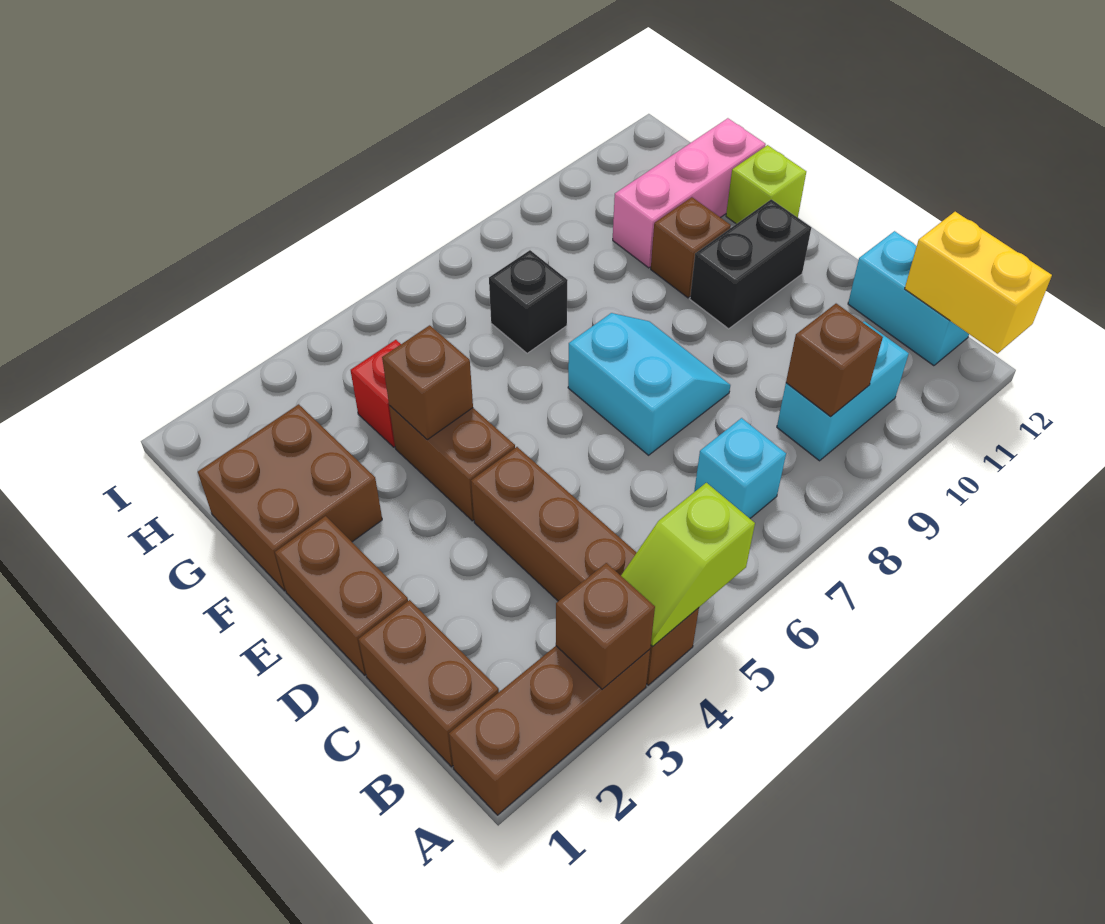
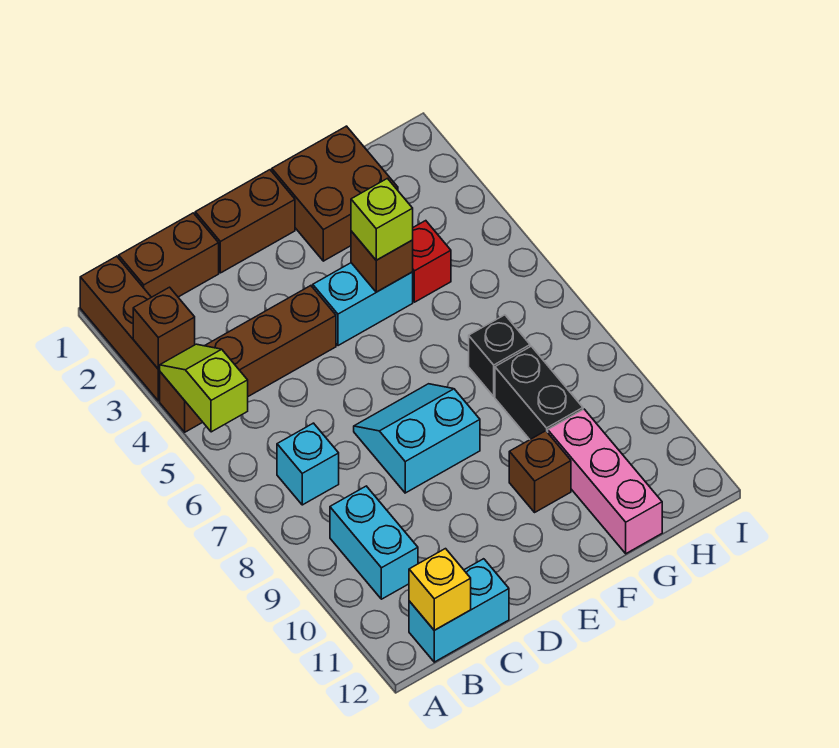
yellow 1x2 brick [905,212,1052,354] -> yellow 1x1 brick [409,549,471,630]
brown 1x1 brick [786,304,883,416] -> none
cyan 2x2 slope [568,313,730,455] -> cyan 2x2 slope turned to [354,384,480,493]
brown 1x2 brick [389,406,515,521] -> cyan 1x2 brick [313,263,413,346]
black 1x2 brick [690,199,811,329] -> black 1x2 brick moved to [495,346,583,439]
lime 1x1 brick [726,145,806,224] -> lime 1x1 brick moved to [351,178,413,260]

